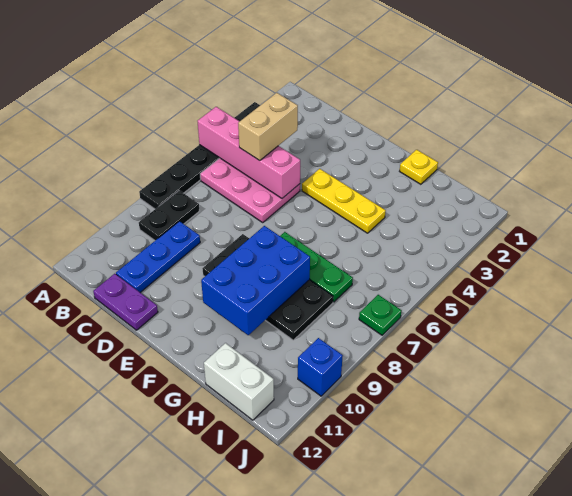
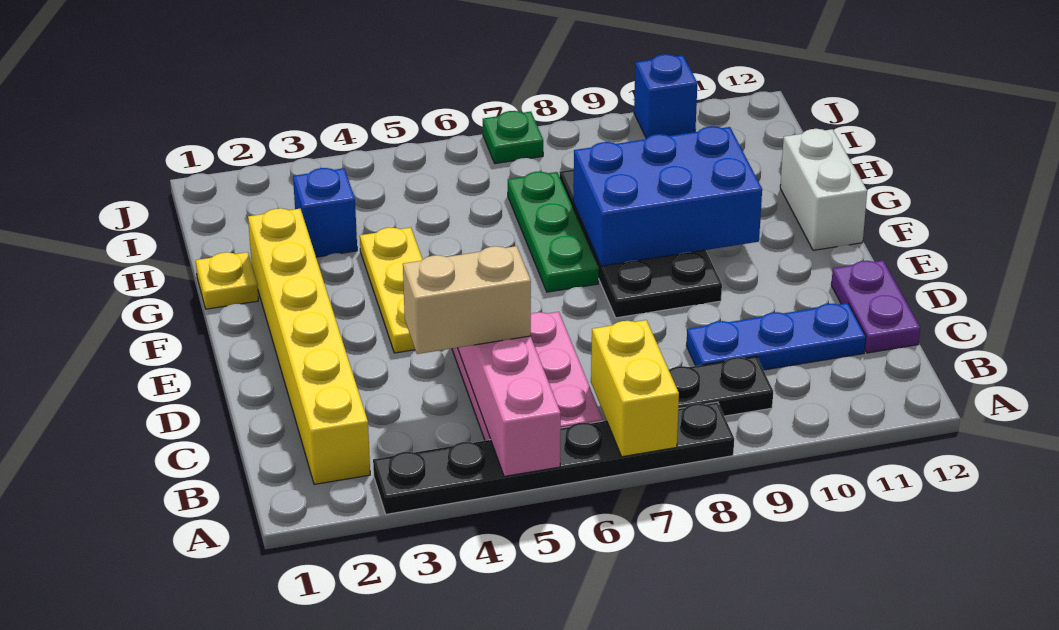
none -> yellow 1x2 brick [591,320,679,457]
none -> yellow 1x6 brick [248,208,370,484]
none -> blue 1x1 brick [293,168,357,257]
white 1x2 brick [204,343,274,420] -> white 1x2 brick moved to [780,129,867,250]

